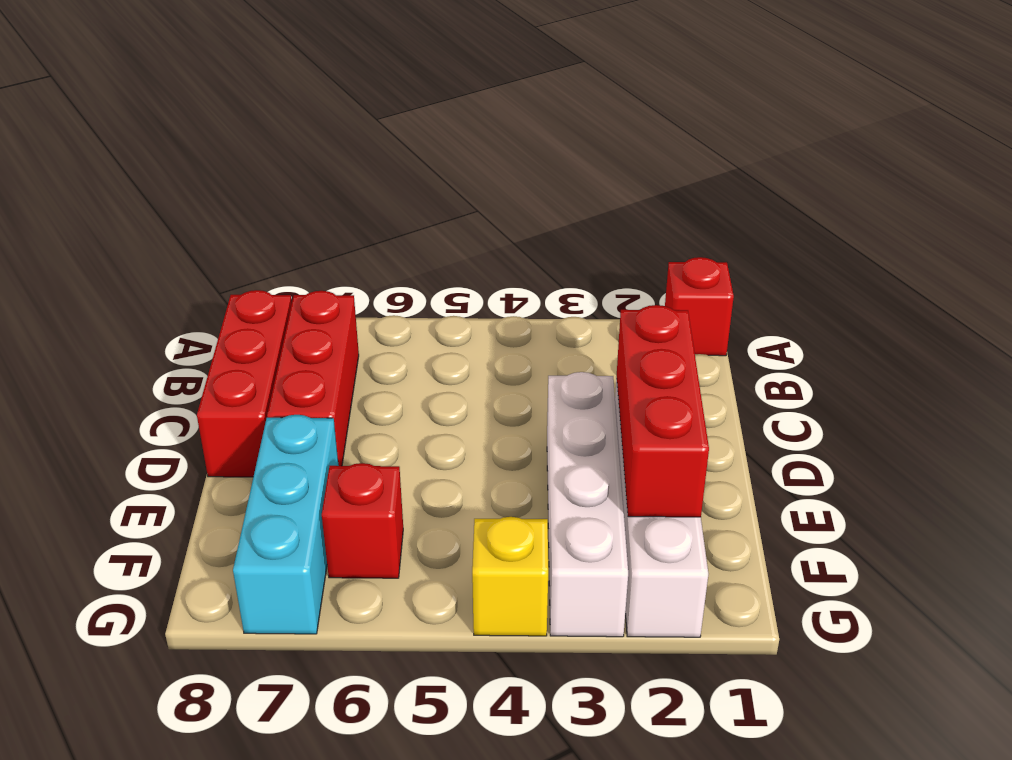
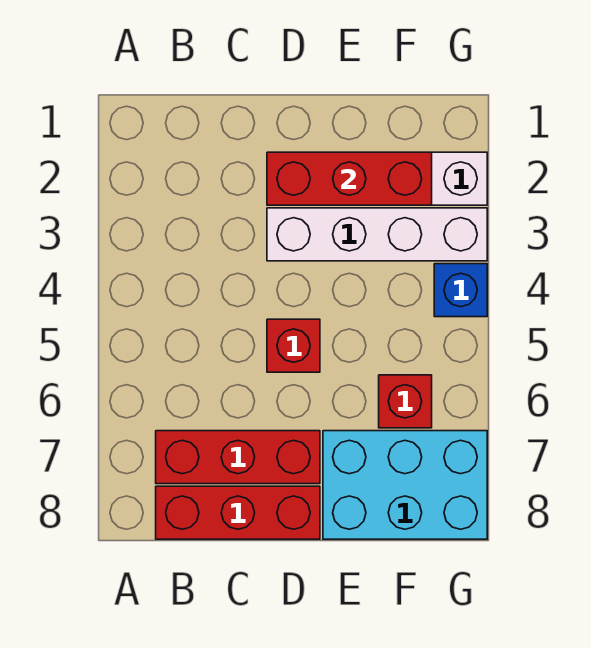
red 1x1 brick [665,257,734,356] -> red 1x1 brick moved to [267,319,320,372]
cyan 1x3 brick [233,415,339,634] -> cyan 2x3 brick [323,431,487,539]
yellow 1x1 brick [472,517,548,636] -> blue 1x1 brick [434,264,487,317]

